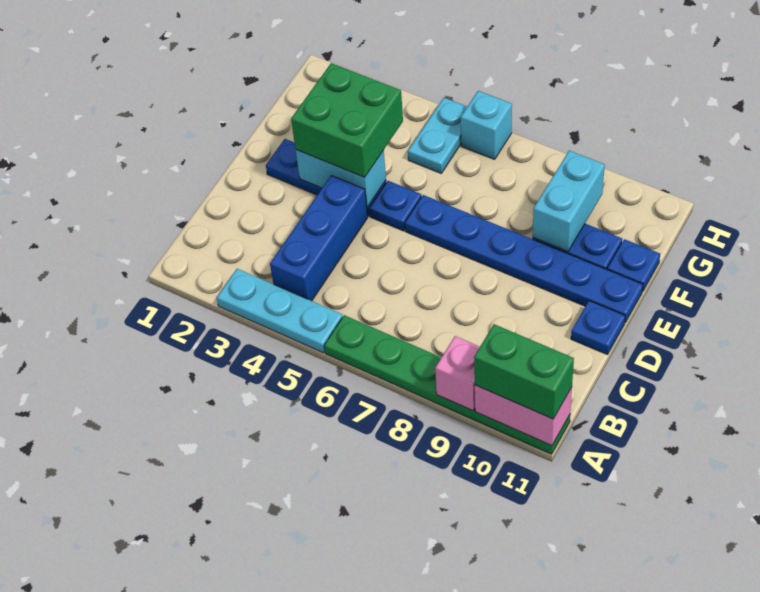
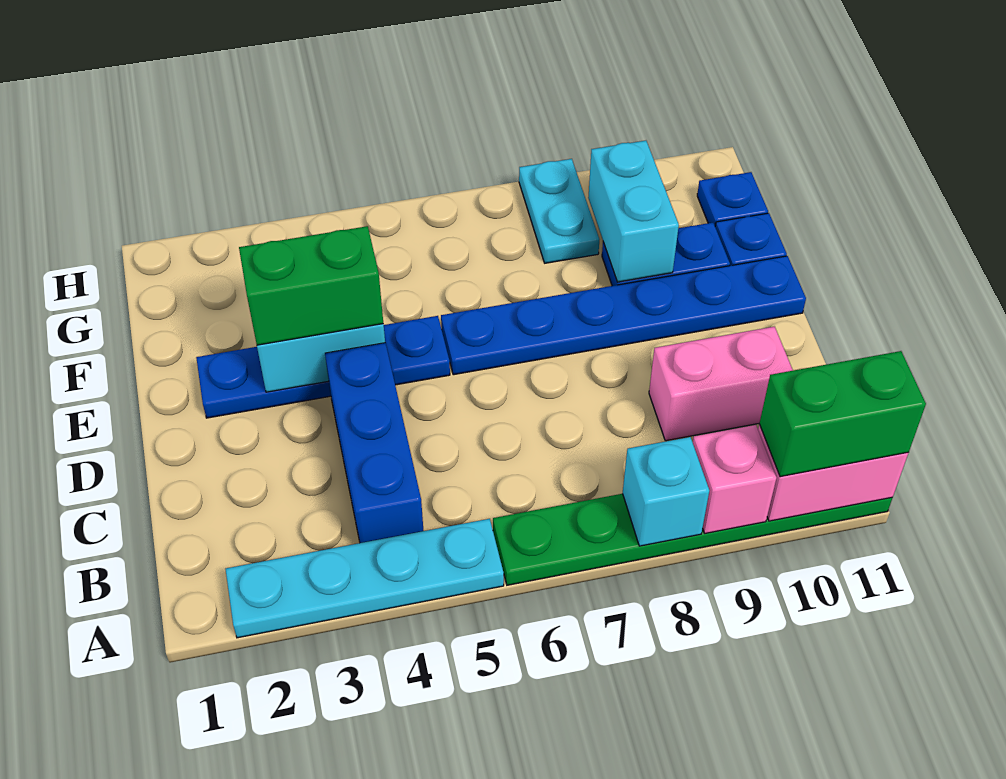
cyan 1x3 plate [217,269,343,353] -> cyan 1x4 plate [226,519,504,638]
none -> pink 1x2 brick [649,327,793,441]
blue 1x1 plate [571,301,625,355] -> blue 1x1 plate moved to [697,172,768,226]
green 2x2 brick [291,63,403,177] -> green 1x2 brick [239,226,383,345]
cyan 1x2 plate [408,98,467,173] -> cyan 1x2 plate moved to [519,159,599,263]
cyan 1x1 brick [461,91,512,159] -> cyan 1x1 brick moved to [623,437,709,546]

